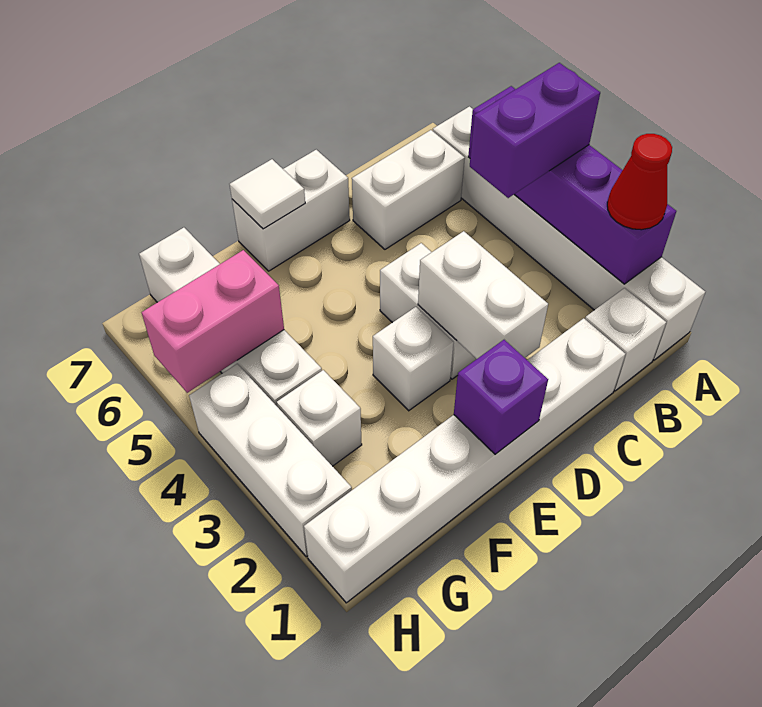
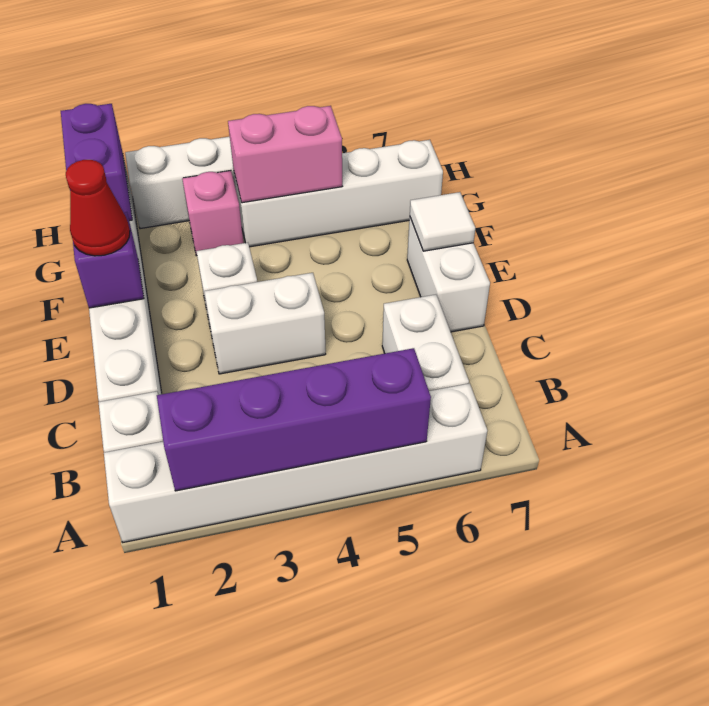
red 1x1 cone [607,134,672,230] -> red 1x1 cone moved to [66,160,130,256]
purple 1x2 brick [470,63,600,198] -> purple 1x2 brick moved to [61,104,132,221]
white 1x2 brick [418,231,548,359] -> none
white 1x1 brick [277,370,362,466] -> pink 1x1 brick [182,171,244,256]
pink 1x2 brick [142,250,284,393] -> pink 1x2 brick turned to [228,106,342,203]

